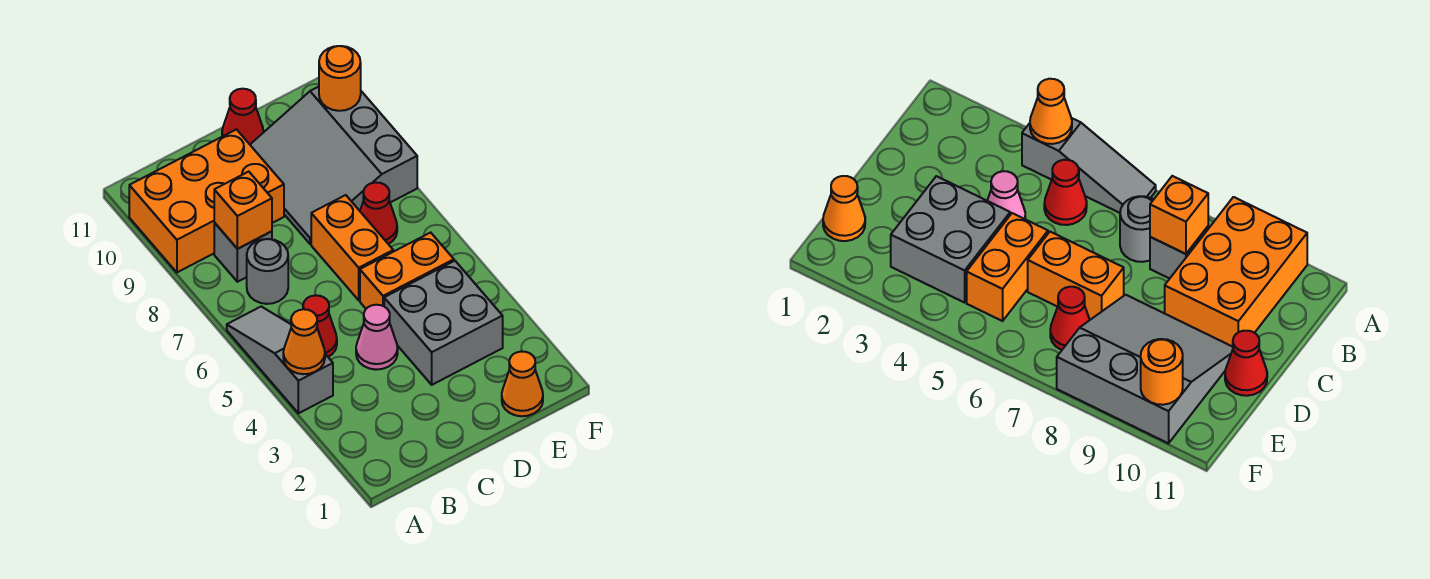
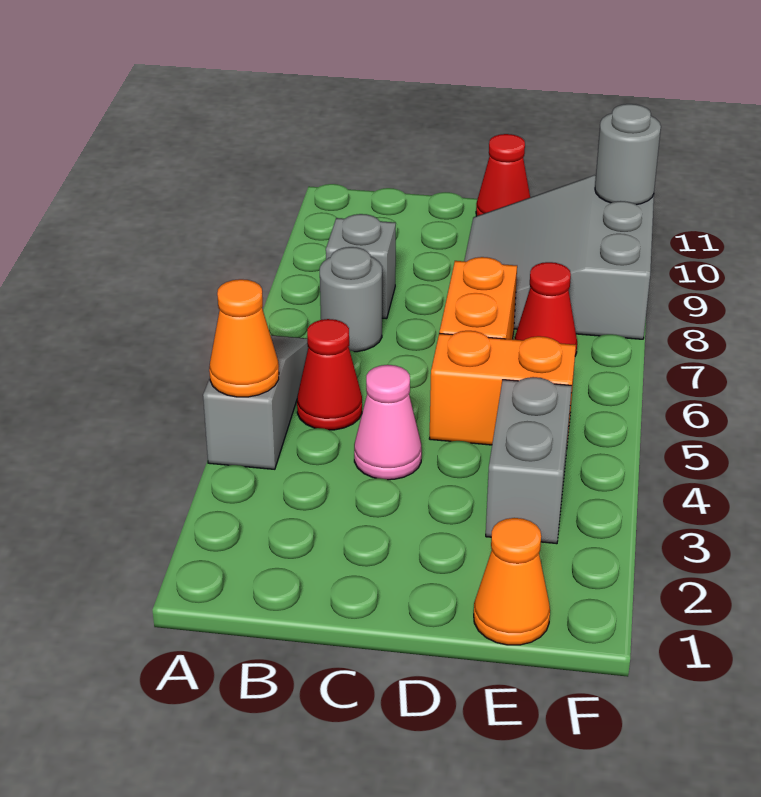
orange 2x3 brick [129,129,284,272] -> none
orange 1x1 brick [214,172,272,249] -> none
grey 2x2 brick [384,261,503,385] -> grey 1x2 brick [486,377,572,544]
orange 1x1 round brick [319,46,361,111] -> grey 1x1 round brick [595,104,661,205]

